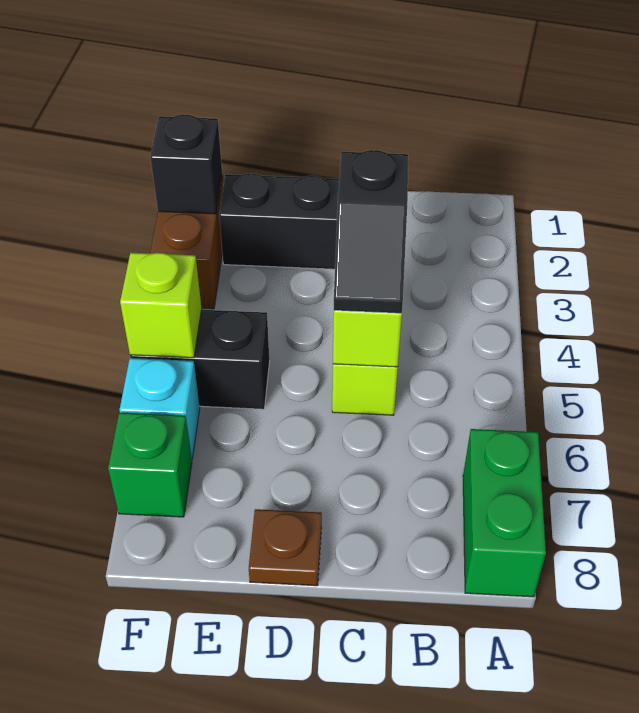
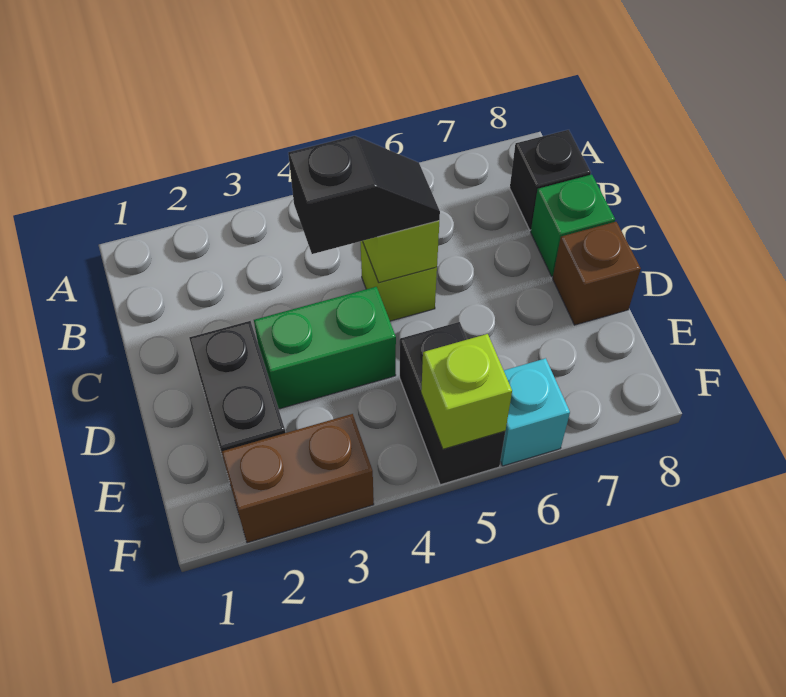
green 1x2 brick [463,429,546,597] -> green 1x2 brick moved to [254,287,396,409]
brown 1x1 plate [249,509,322,586] -> brown 1x1 brick [553,222,641,325]
black 1x1 brick [150,114,222,214] -> black 1x1 brick moved to [510,130,591,230]
green 1x1 brick [108,413,192,517] -> green 1x1 brick moved to [531,175,615,276]

